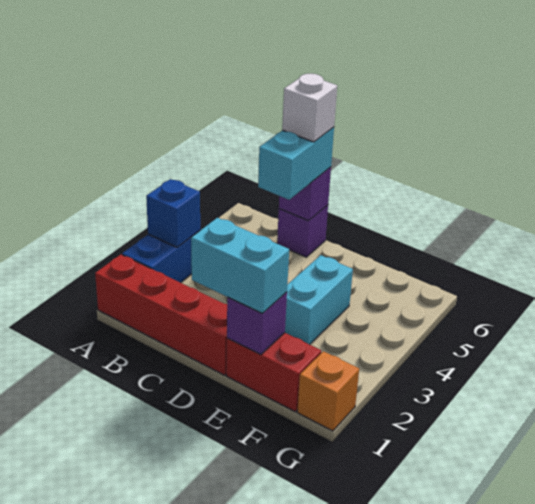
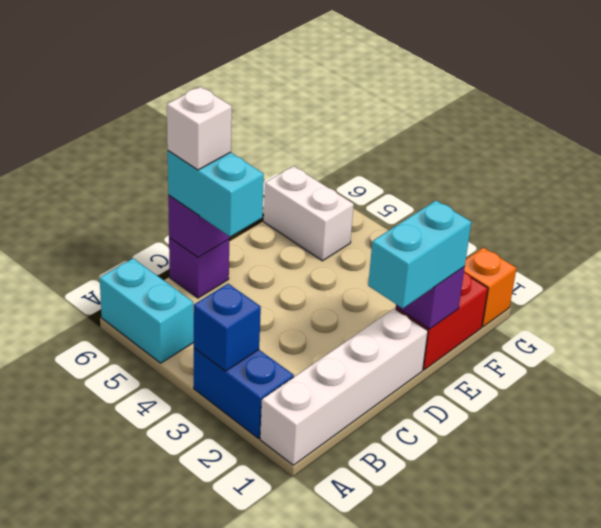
red 1x4 brick [95,254,227,375] -> white 1x4 brick [260,309,428,465]
cyan 1x2 brick [285,255,353,345] -> cyan 1x2 brick moved to [100,258,194,363]
none -> white 1x2 brick [264,166,354,261]

